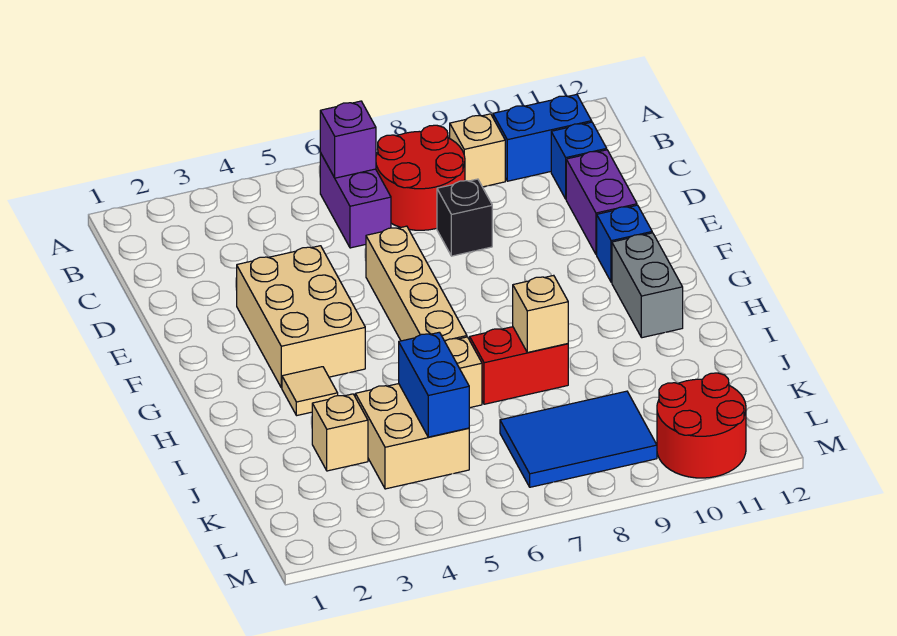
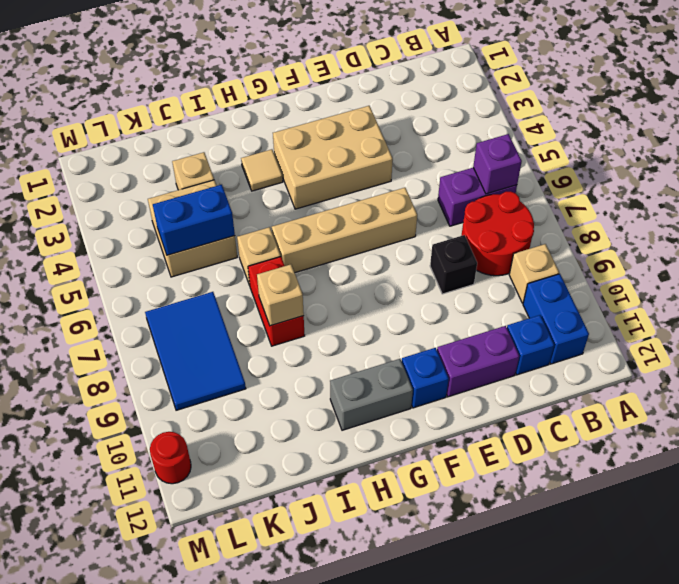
red 2x2 round brick [657,373,746,478] -> red 1x1 round brick [150,432,191,484]

